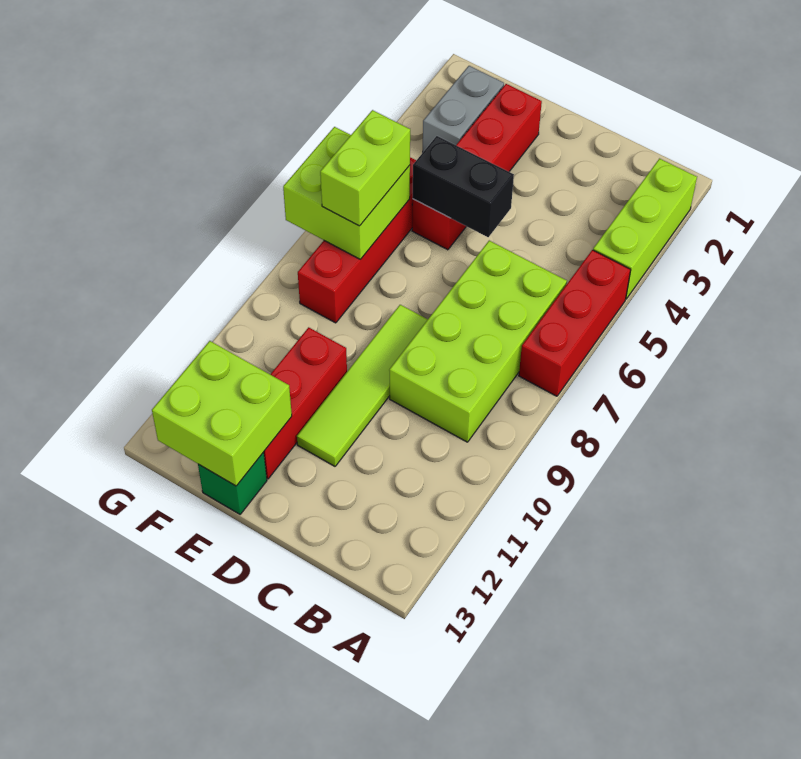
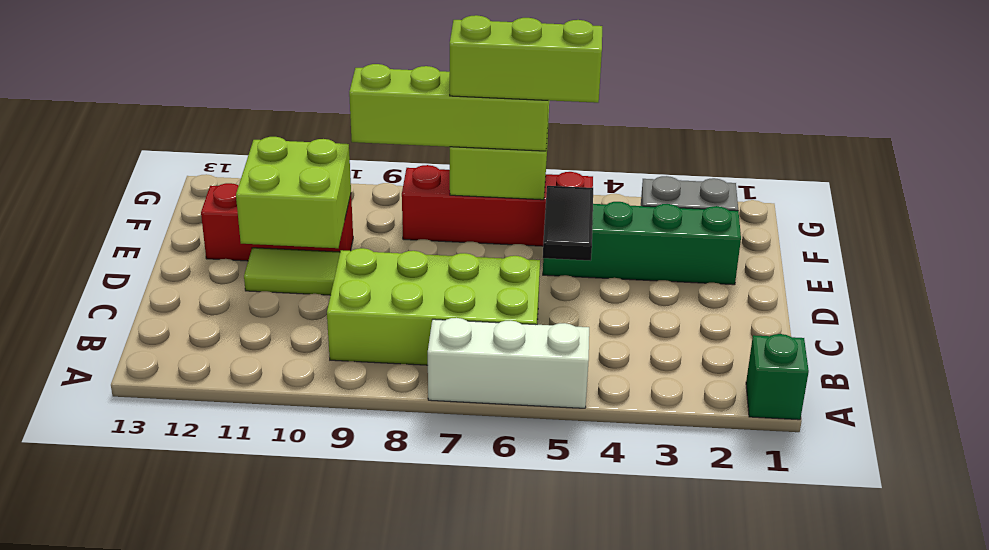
lime 1x3 brick [593,159,697,299] -> lime 1x3 brick moved to [450,15,602,103]
red 1x3 brick [519,250,631,396] -> white 1x3 brick [428,318,589,408]
black 1x2 brick [413,136,514,237] -> black 1x2 tile [543,186,593,261]
red 1x4 brick [412,84,542,250] -> green 1x4 brick [543,202,741,285]
lime 2x2 brick [152,341,292,486] -> lime 2x2 brick moved to [236,137,351,248]
green 1x1 brick [198,452,267,514] -> green 1x1 brick moved to [746,334,809,420]
lime 1x2 brick [320,110,410,226] -> lime 1x4 brick [349,64,549,151]

